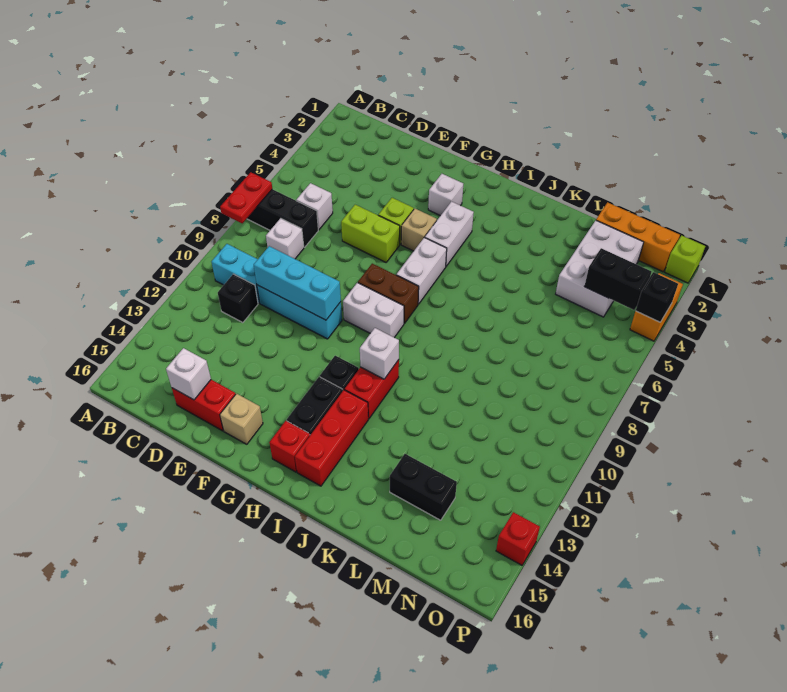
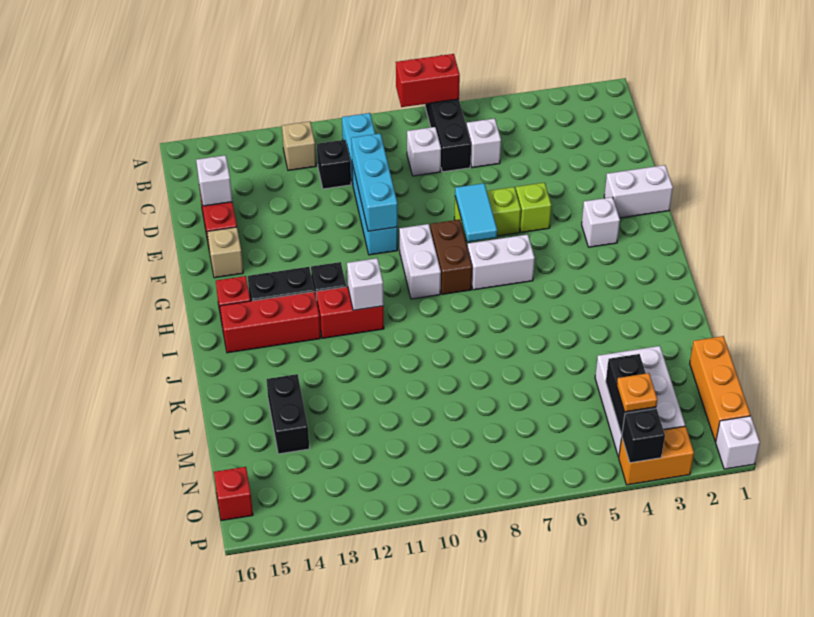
red 1x2 plate [220,172,272,223] -> red 1x2 brick [396,54,460,107]
lime 1x2 brick [341,205,400,262] -> lime 1x2 brick turned to [454,187,521,241]
none -> cyan 1x2 tile [455,183,497,242]
tan 1x1 brick [401,209,437,251] -> tan 1x1 brick moved to [282,121,316,170]
white 1x2 brick [425,202,474,266] -> white 1x2 brick moved to [604,165,673,218]
white 2x3 brick [556,221,644,317] -> white 2x3 brick turned to [595,346,685,457]
none -> orange 1x1 plate [617,373,657,412]
lime 1x1 brick [665,235,705,283] -> white 1x1 brick [716,416,760,469]
red 1x1 brick [496,512,540,565] -> red 1x1 brick moved to [214,467,253,521]

